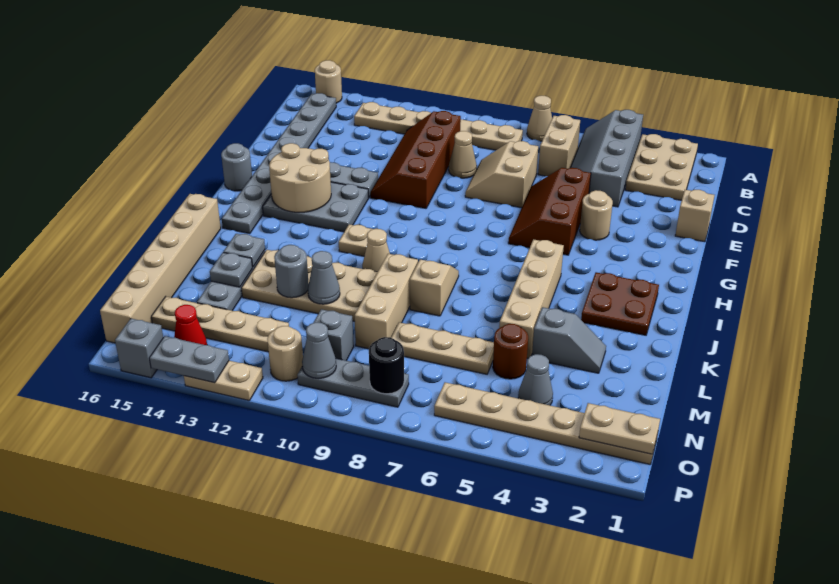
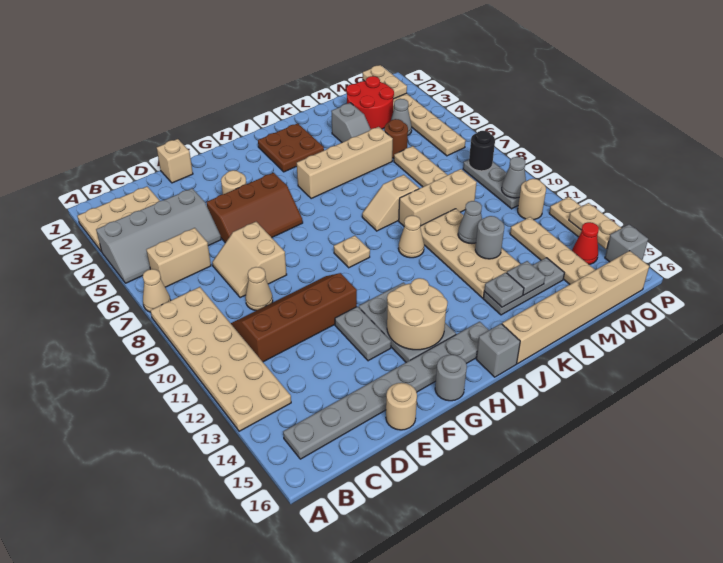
tan 1x1 round brick [315,60,342,103] -> tan 1x1 round brick moved to [386,383,417,430]
tan 1x6 plate [354,102,523,150] -> tan 2x6 plate [150,287,291,431]
brown 2x4 slope [370,111,461,208] -> brown 2x4 slope turned to [231,273,357,362]
tan 2x2 slope [465,141,538,208] -> tan 2x2 slope turned to [212,222,287,298]
tan 1x1 plate [339,224,373,256] -> tan 1x1 plate moved to [334,236,370,268]
grey 1x2 slope [532,307,606,373] -> grey 1x2 slope turned to [331,103,371,142]
none -> red 2x2 round brick [346,76,394,129]
grey 1x1 brick [313,309,354,360] -> grey 1x1 brick moved to [476,324,520,377]
grey 1x2 plate [149,336,229,383] -> tan 1x2 plate [569,203,621,249]

